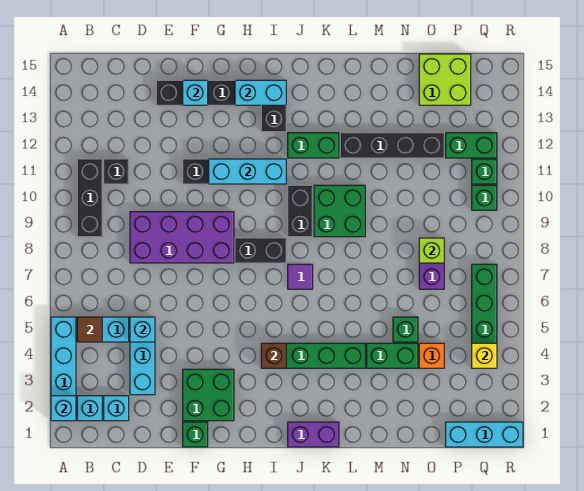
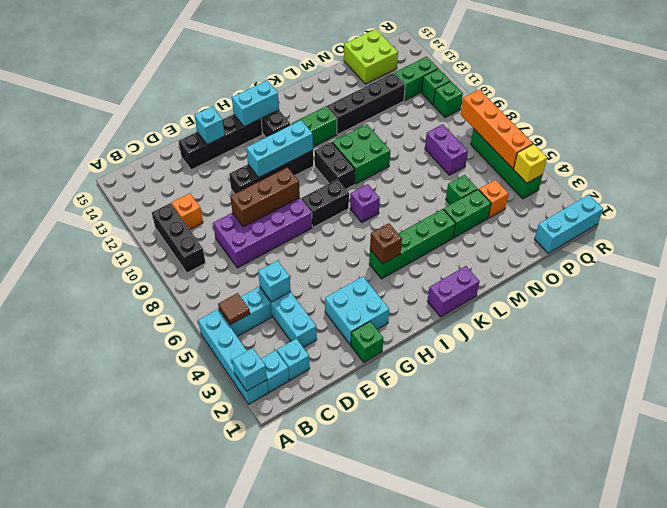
black 1x1 brick [104,159,129,184] -> orange 1x1 brick [172,193,203,230]
none -> brown 1x3 brick [230,167,300,227]
green 2x2 brick [183,369,234,421] -> cyan 2x2 brick [325,277,389,345]
purple 1x1 tile [288,264,313,289] -> purple 1x1 brick [350,184,380,222]
lime 1x1 brick [419,238,444,263] -> none
none -> orange 1x4 brick [461,90,533,168]

